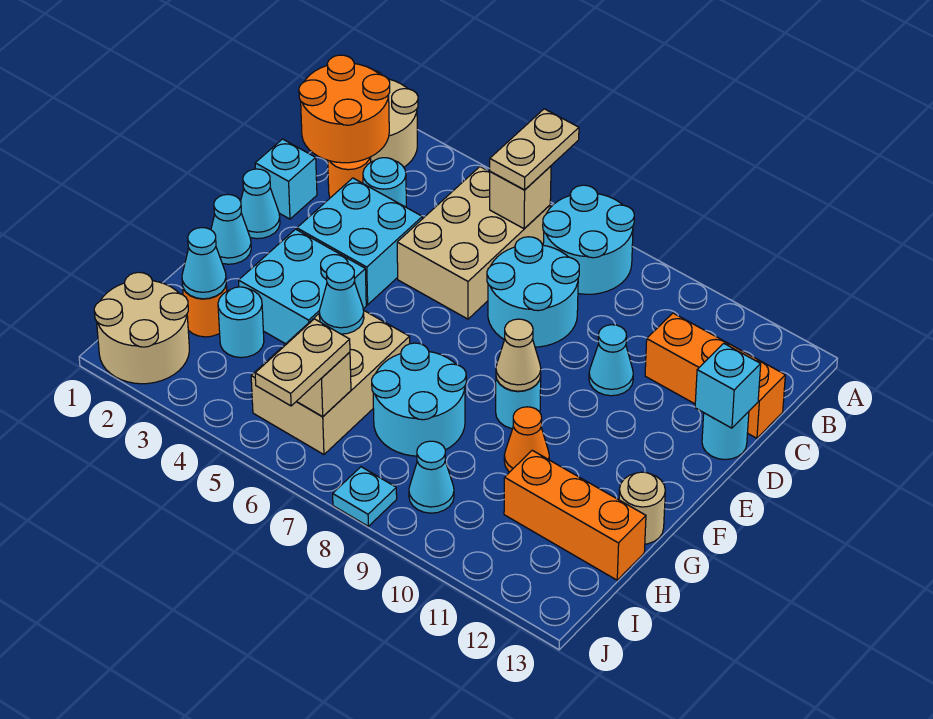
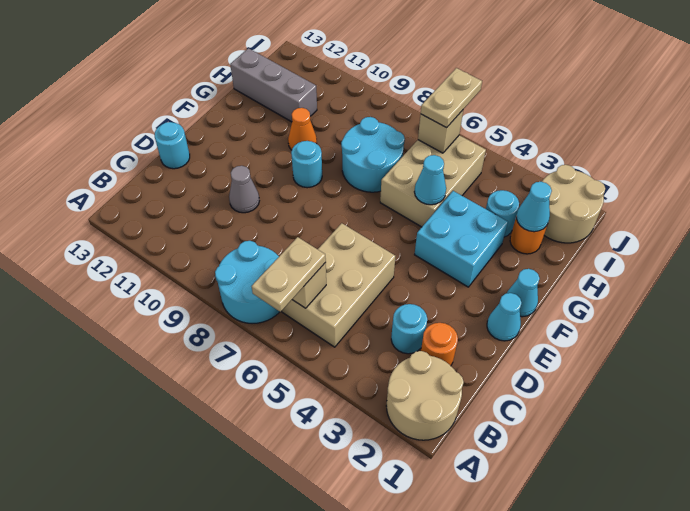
orange 2x2 round brick [299,55,390,163] -> none
cyan 2x2 round brick [487,237,579,347] -> none
orange 1x3 brick [645,313,785,438] -> none
cyan 1x1 brick [255,139,317,219] -> none
cyan 2x2 brick [297,178,422,305] -> none
cyan 1x1 cone [589,325,633,396] -> grey 1x1 cone [229,166,259,213]
cyan 1x1 brick [695,343,761,428] -> none
tan 1x1 cone [496,319,541,391] -> none
tan 1x1 round brick [619,472,665,544] -> none
orange 1x3 brick [504,450,646,580] -> grey 1x3 brick [230,48,317,122]
cyan 1x1 cone [409,441,454,513] -> none
cyan 1x1 plate [333,467,397,526] -> none

